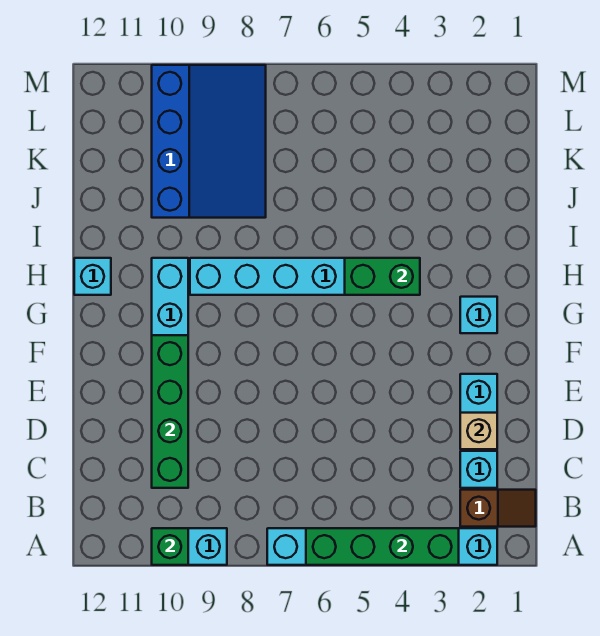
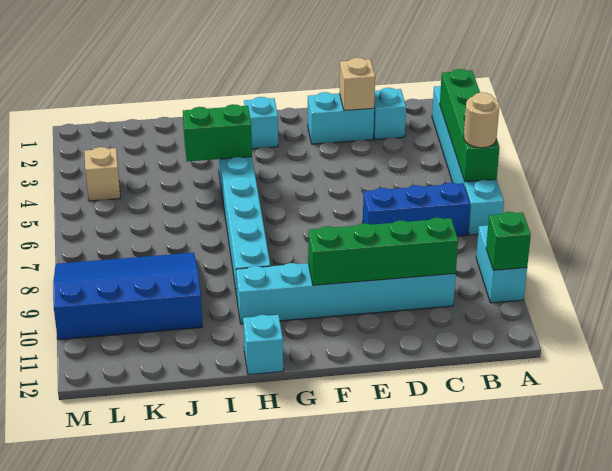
none -> tan 1x1 round brick [464,92,499,148]
brown 1x2 slope [460,490,536,527] -> none
none -> blue 1x3 brick [363,183,470,236]
green 1x2 brick [345,258,420,295] -> green 1x2 brick turned to [183,104,252,162]
none -> tan 1x1 brick [84,147,120,201]

